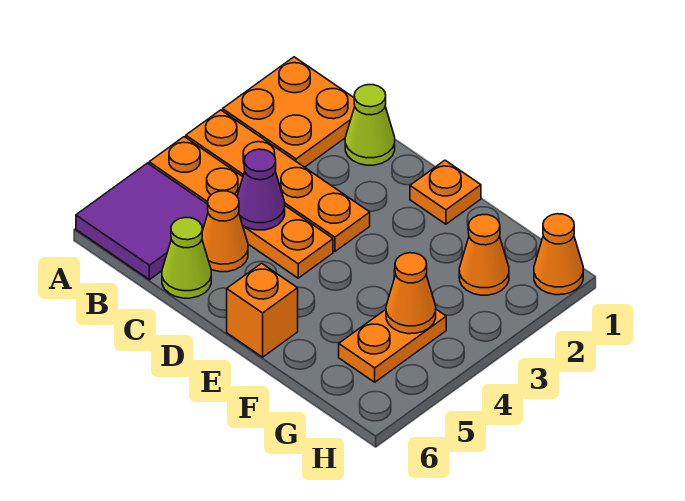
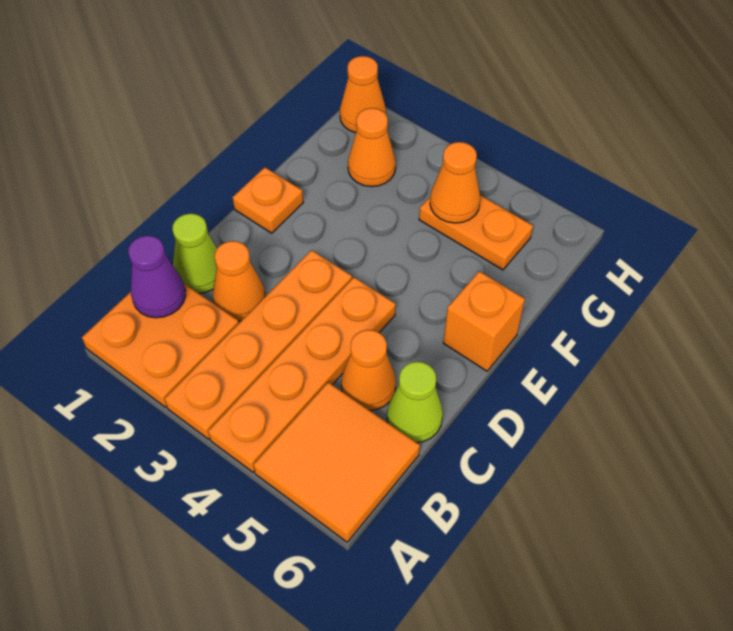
purple 2x2 tile [76,163,208,280] -> orange 2x2 tile [254,382,420,542]
none -> orange 1x1 cone [213,241,265,321]
purple 1x1 cone [237,149,285,230] -> purple 1x1 cone moved to [128,236,186,318]

